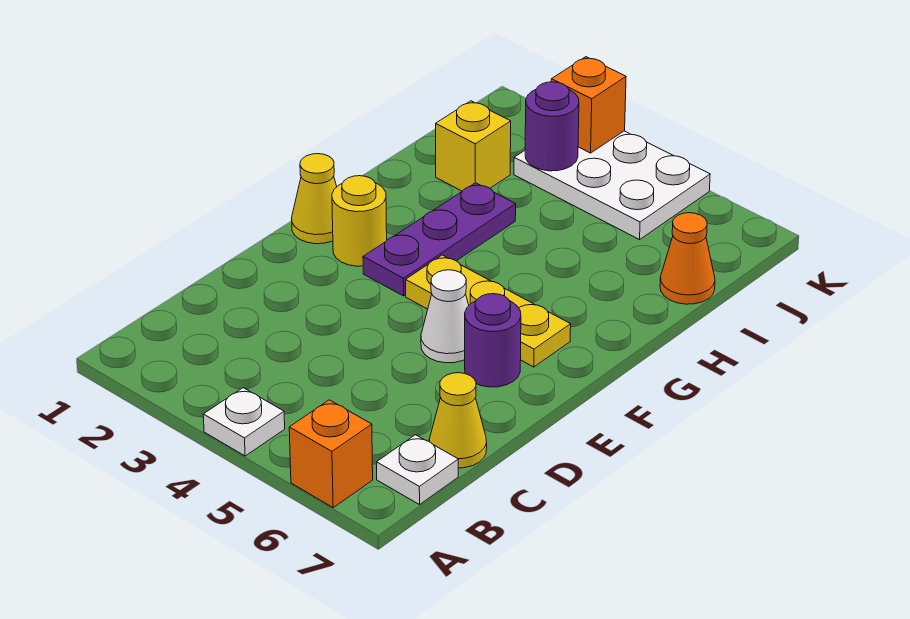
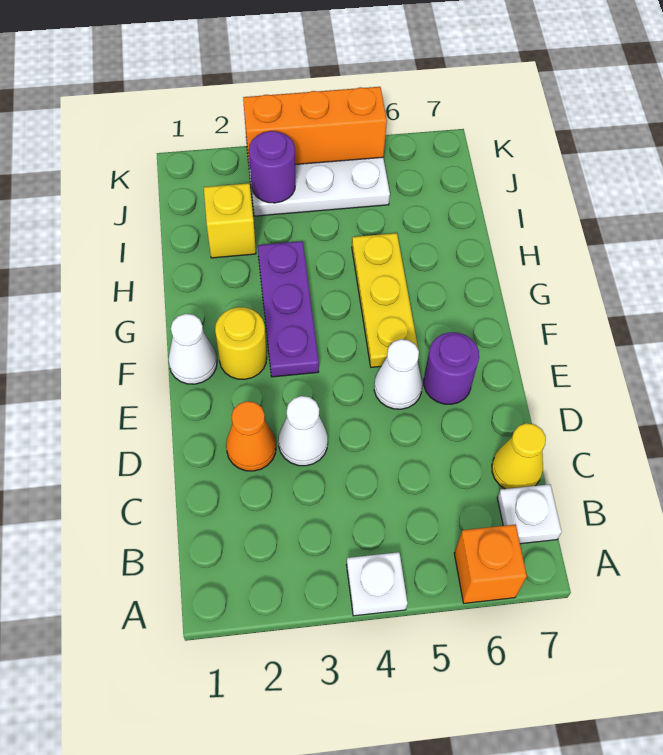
none -> white 1x1 cone [278,396,328,466]
yellow 1x1 cone [292,154,337,244] -> white 1x1 cone [168,314,217,384]
yellow 1x3 plate [406,255,571,367] -> yellow 1x3 plate turned to [352,233,418,367]
orange 1x1 cone [660,213,715,304] -> orange 1x1 cone moved to [226,401,276,471]
orange 1x1 brick [551,57,626,153] -> orange 1x3 brick [243,87,387,168]

